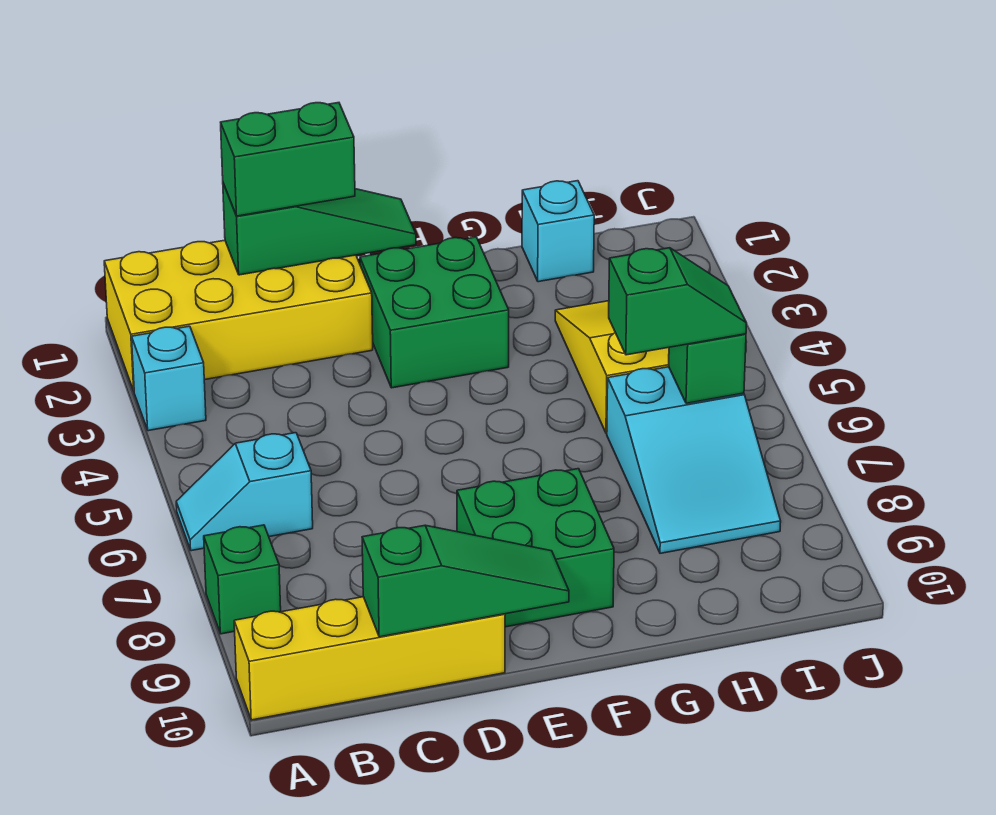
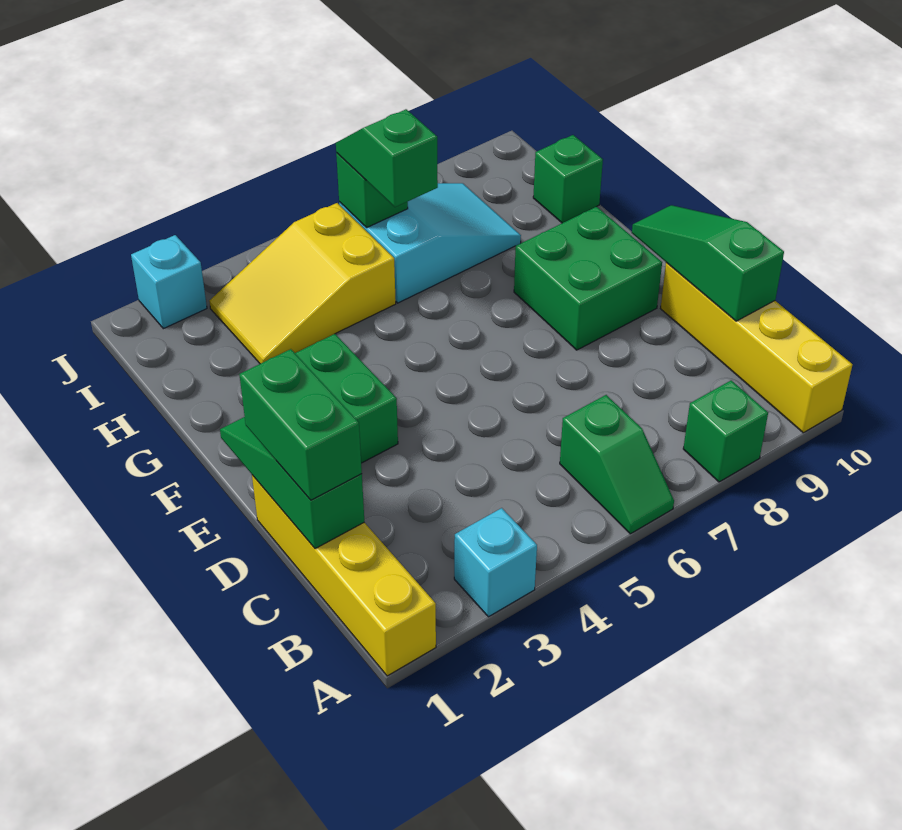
yellow 2x4 brick [104,240,373,391] -> yellow 1x4 brick [252,475,436,676]
cyan 1x2 slope [176,433,313,551] -> green 1x2 slope [560,395,674,534]
cyan 1x1 brick [522,181,594,282] -> cyan 1x1 brick moved to [131,235,207,329]
none -> green 1x1 brick [533,135,603,223]

